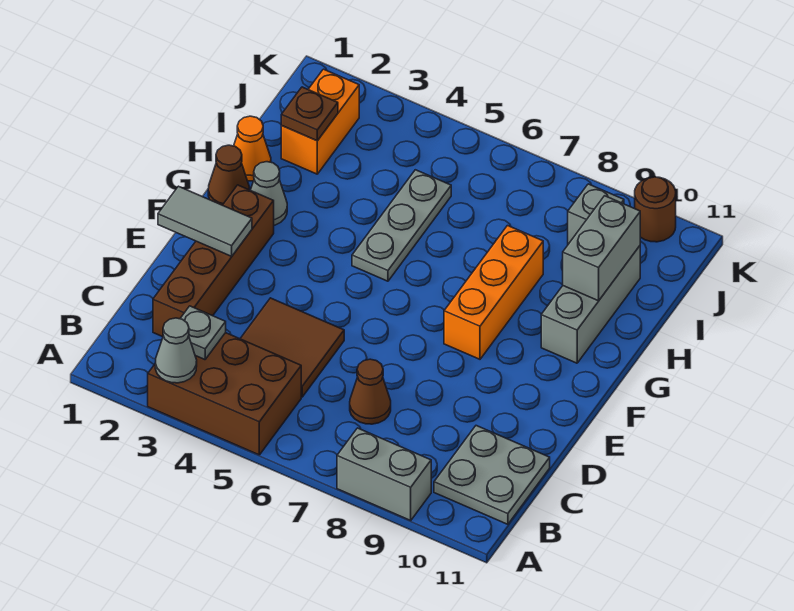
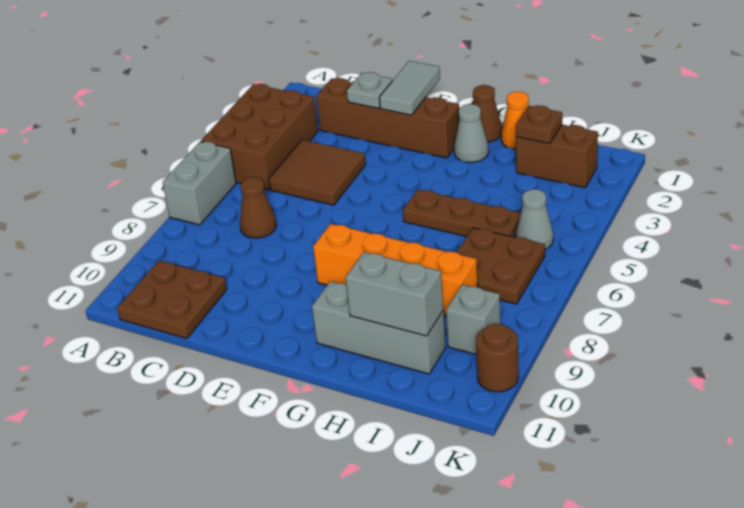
grey 1x1 cone [155,318,197,383] -> grey 1x1 cone moved to [516,189,553,249]
grey 1x2 brick [337,428,431,520] -> grey 1x2 brick moved to [163,142,236,225]
grey 1x1 plate [180,306,226,360] -> grey 1x1 plate moved to [347,72,393,108]
grey 2x2 plate [434,426,550,524] -> brown 2x2 plate [117,261,227,339]
orange 1x3 brick [444,226,543,359] -> orange 1x4 brick [313,224,477,316]
grey 1x3 plate [352,170,451,281] -> brown 1x3 plate [403,189,521,237]
orange 1x2 brick [281,69,359,174] -> brown 1x2 brick [516,125,598,188]
none -> brown 2x2 plate [457,228,545,304]

